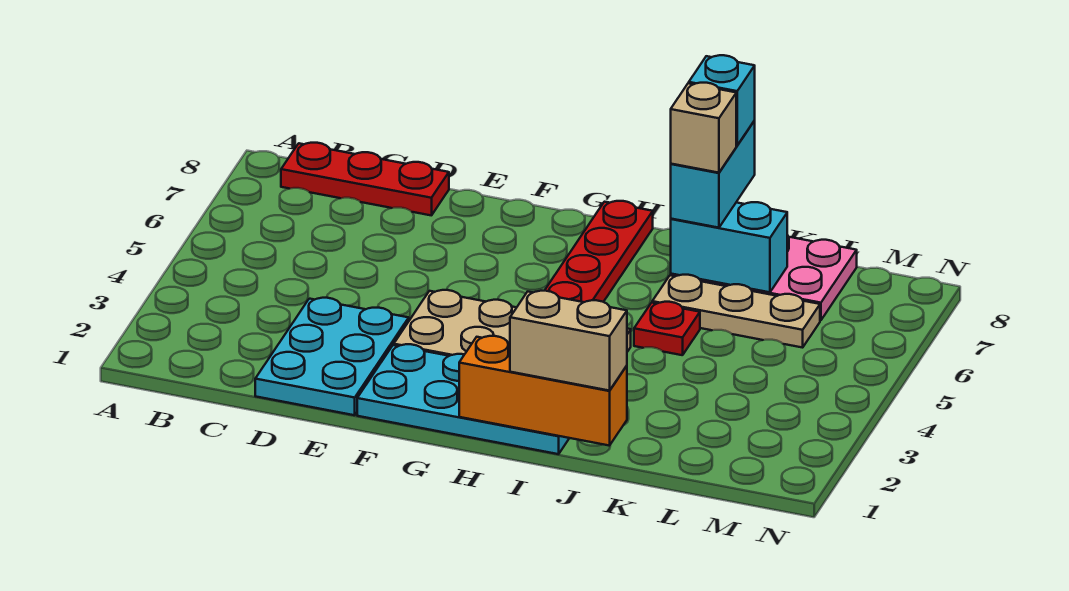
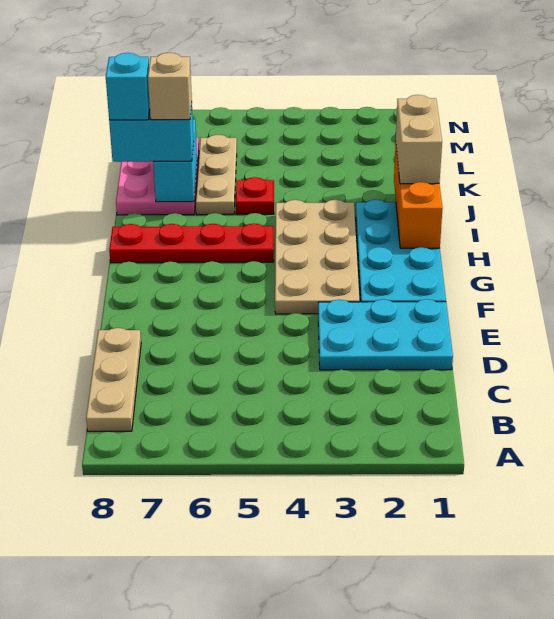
red 1x3 plate [281,143,449,216] -> tan 1x3 plate [86,328,141,431]

